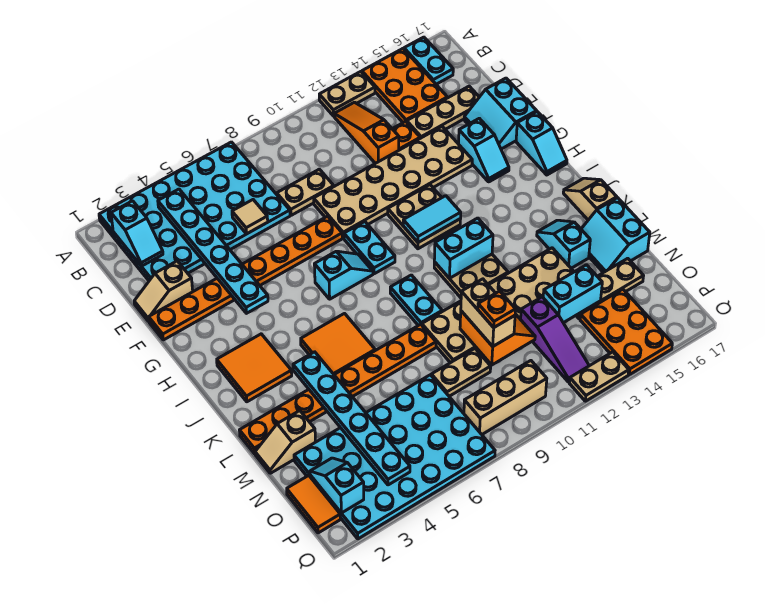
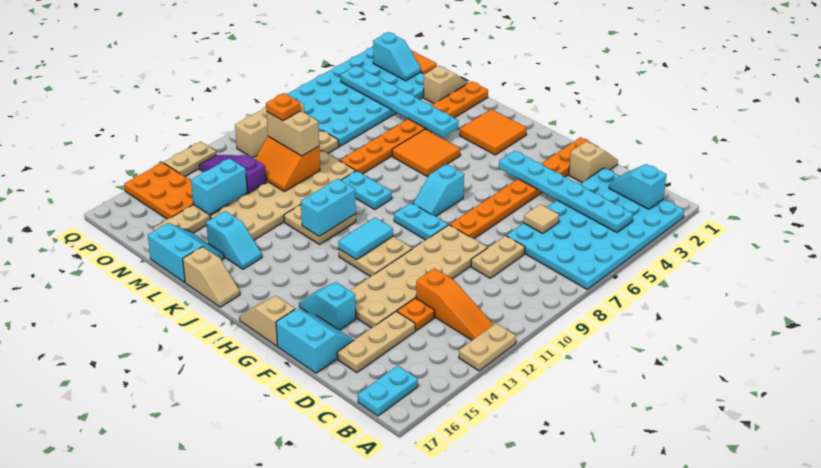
orange 2x3 plate [362,49,447,122] -> none
cyan 1x2 plate [404,37,453,84] -> cyan 1x2 plate turned to [358,366,418,416]
cyan 1x2 slope [516,112,567,175] -> tan 1x2 slope [239,296,295,346]

